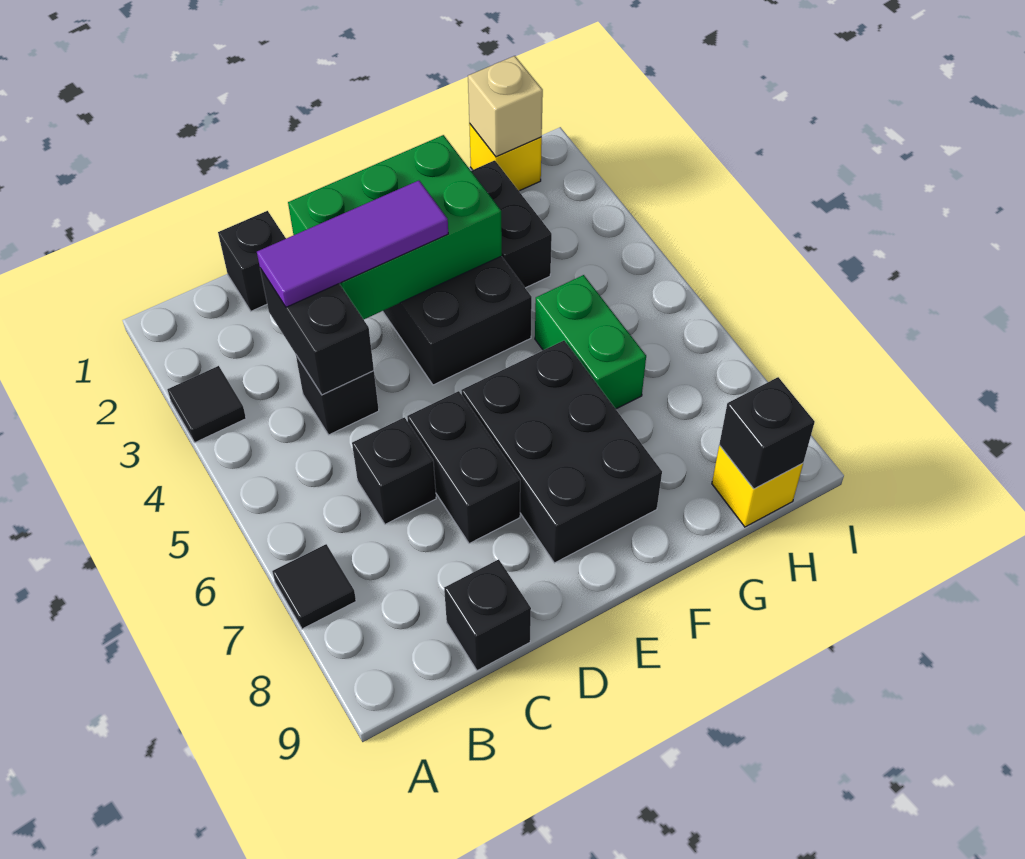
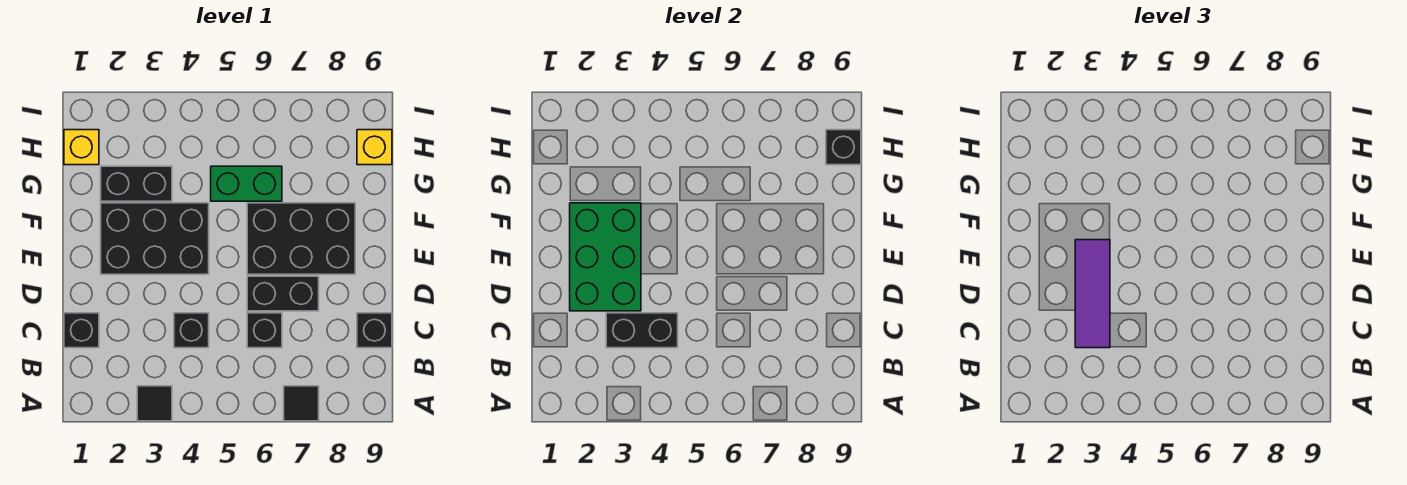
tan 1x1 brick [468,56,543,157] -> none

